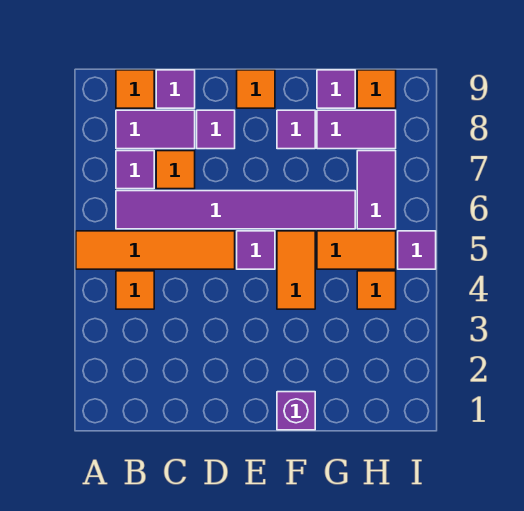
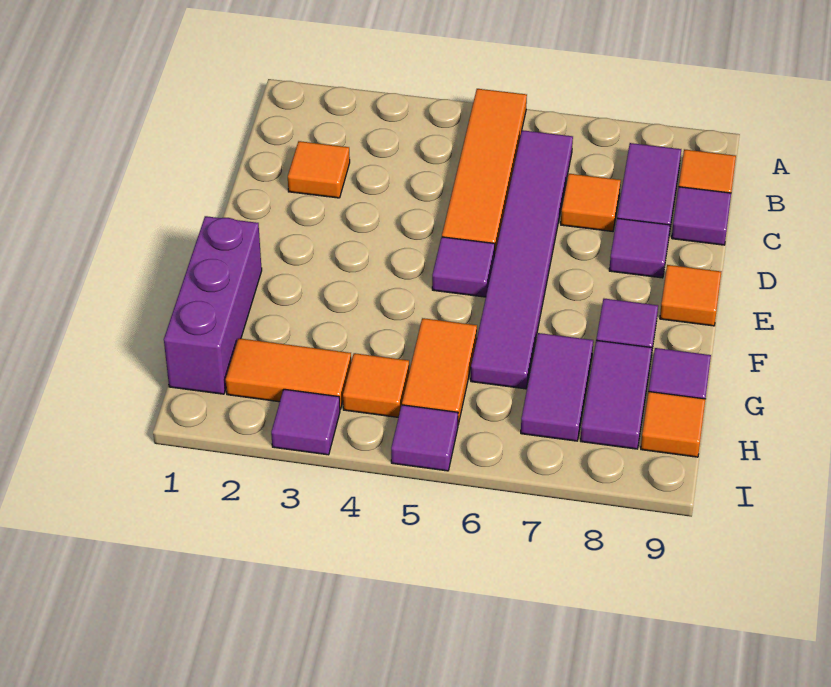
orange 1x1 tile [116,271,154,309] -> orange 1x1 tile moved to [288,141,350,198]
purple 1x1 tile [116,151,154,189] -> purple 1x1 tile moved to [271,389,340,455]
purple 1x1 brick [277,392,315,430] -> purple 1x3 brick [164,216,262,394]
orange 1x2 tile [277,231,315,309] -> orange 1x2 tile moved to [226,338,351,409]
purple 1x2 tile [357,151,396,229] -> purple 1x2 tile turned to [521,333,593,441]

